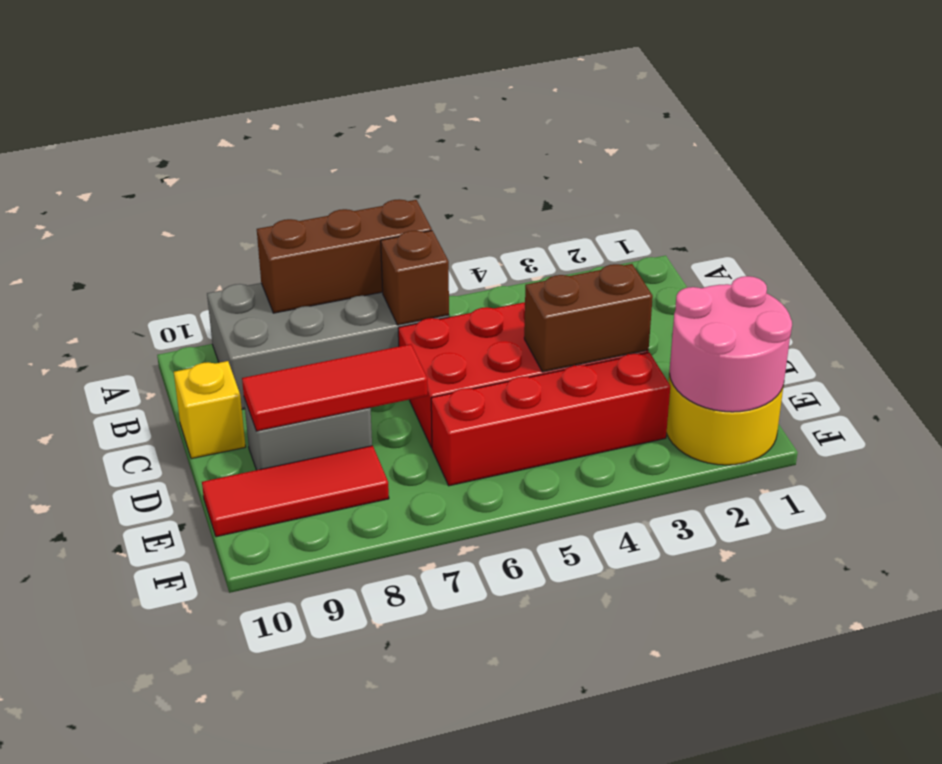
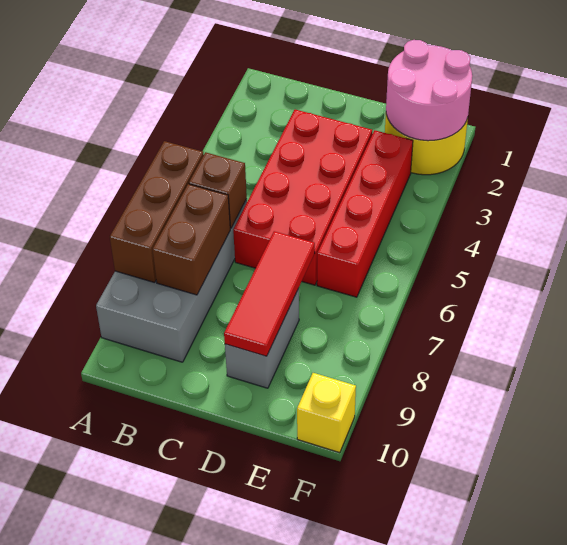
yellow 1x1 brick [174,361,245,459] -> yellow 1x1 brick moved to [297,373,356,453]
brown 1x2 brick [524,264,653,372] -> brown 1x2 brick moved to [153,184,230,295]
red 1x3 tile [202,446,389,537] -> none

